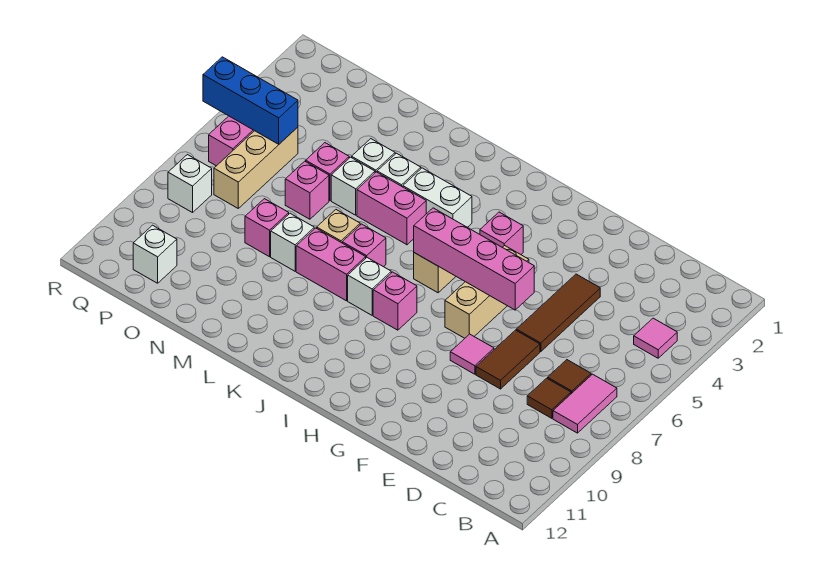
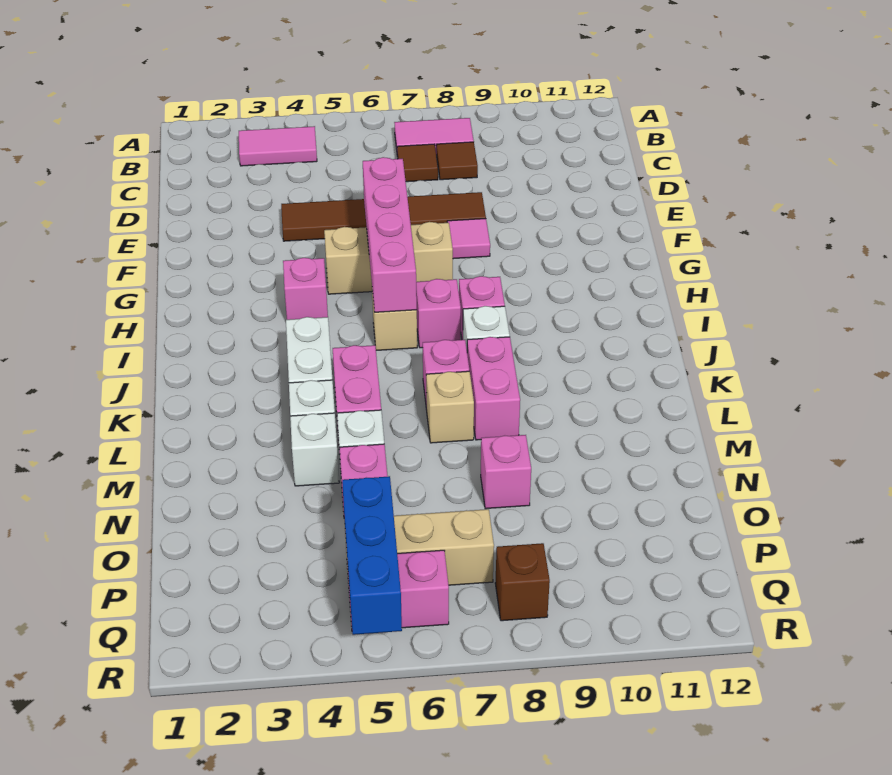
pink 1x1 tile [634,318,677,358] -> pink 1x2 tile [239,126,317,166]
white 1x1 brick [271,213,314,271] -> none
pink 1x1 brick [285,161,329,219] -> pink 1x1 brick moved to [416,279,461,348]
white 1x1 brick [133,225,177,283] -> none
white 1x1 brick [168,155,212,213] -> brown 1x1 brick [495,543,550,621]

